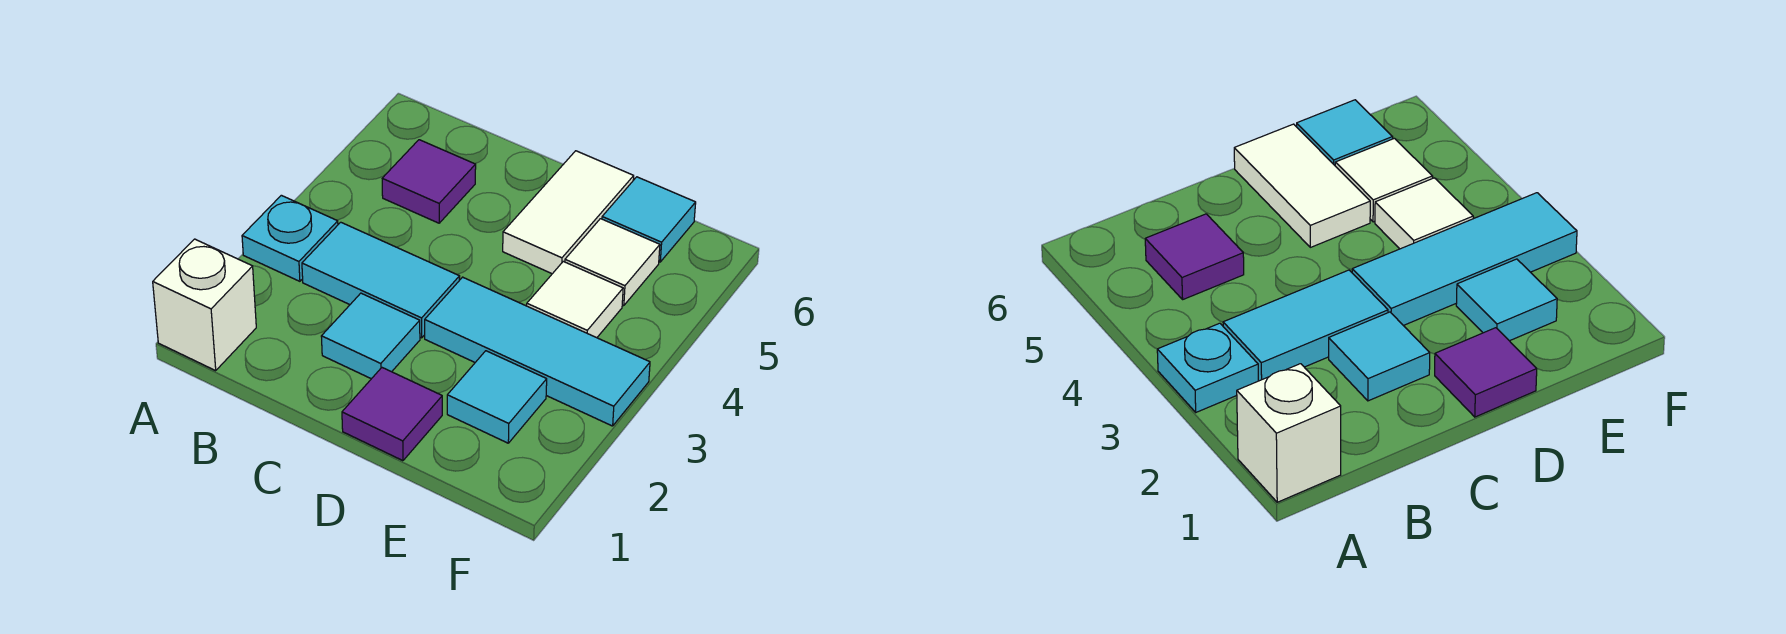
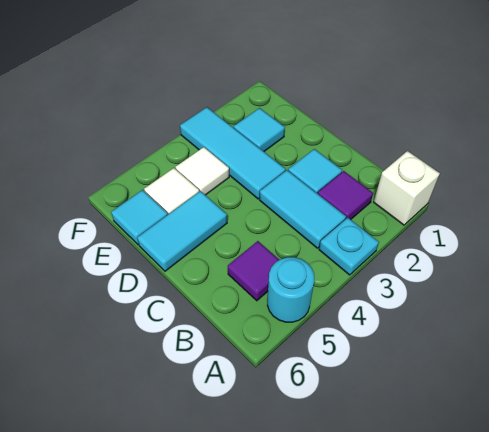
none -> cyan 1x1 round brick [267,257,314,322]
purple 1x1 tile [342,368,442,461] -> purple 1x1 tile moved to [318,171,373,220]
white 1x2 tile [503,151,634,274] -> cyan 1x2 tile [137,191,227,271]

